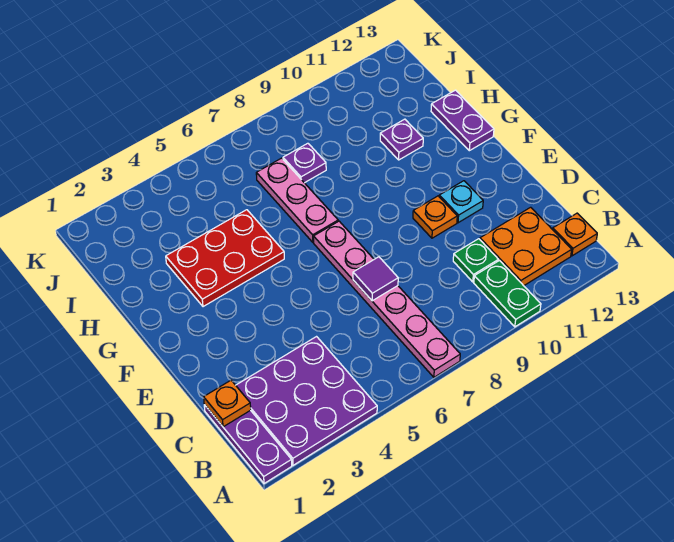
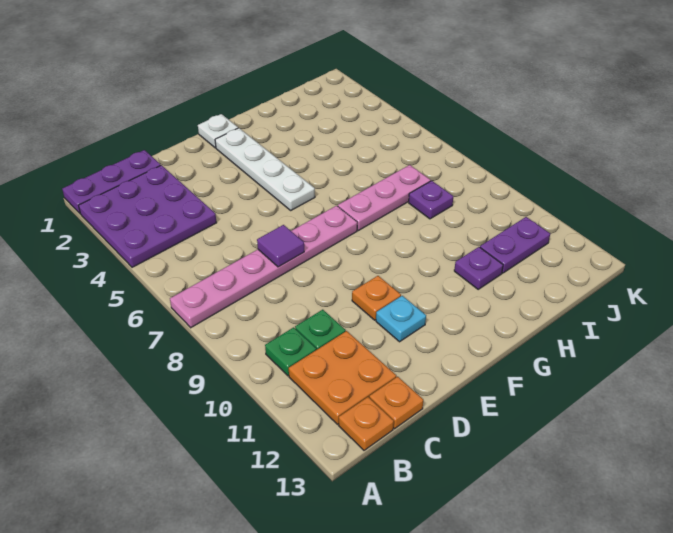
green 1x2 plate [474,261,541,327] -> green 1x1 plate [265,327,316,376]
orange 1x1 plate [204,380,251,427] -> orange 1x1 plate moved to [369,377,423,429]
none -> white 1x1 plate [198,114,238,148]
none -> white 1x4 plate [215,128,315,210]
red 2x3 plate [166,210,284,307] -> none
purple 1x2 plate [431,90,494,151] -> purple 1x2 plate moved to [480,217,550,273]

